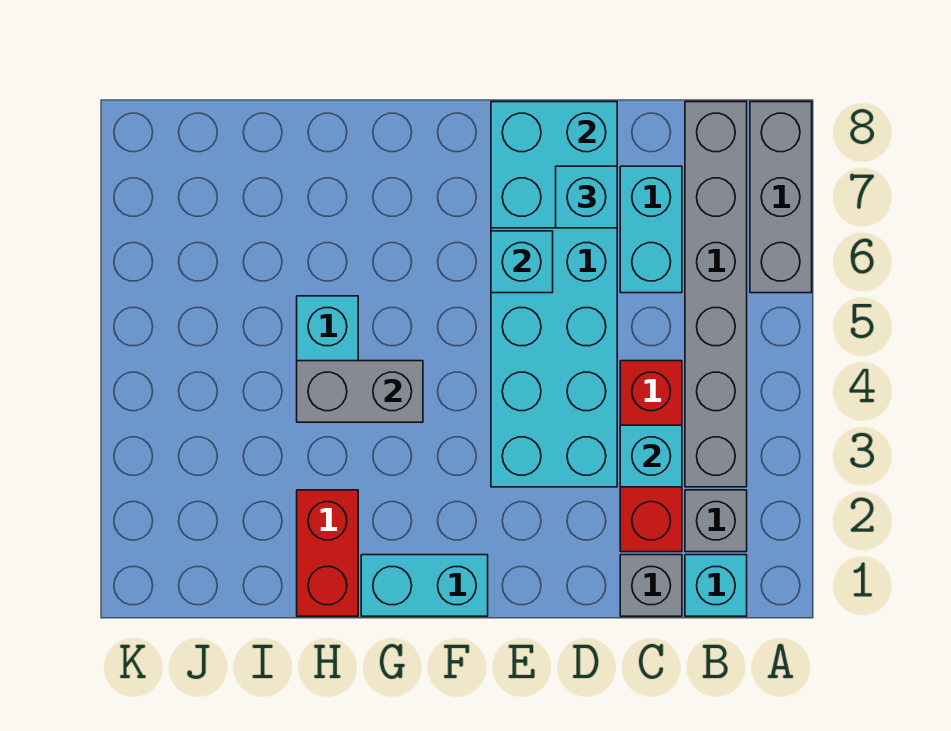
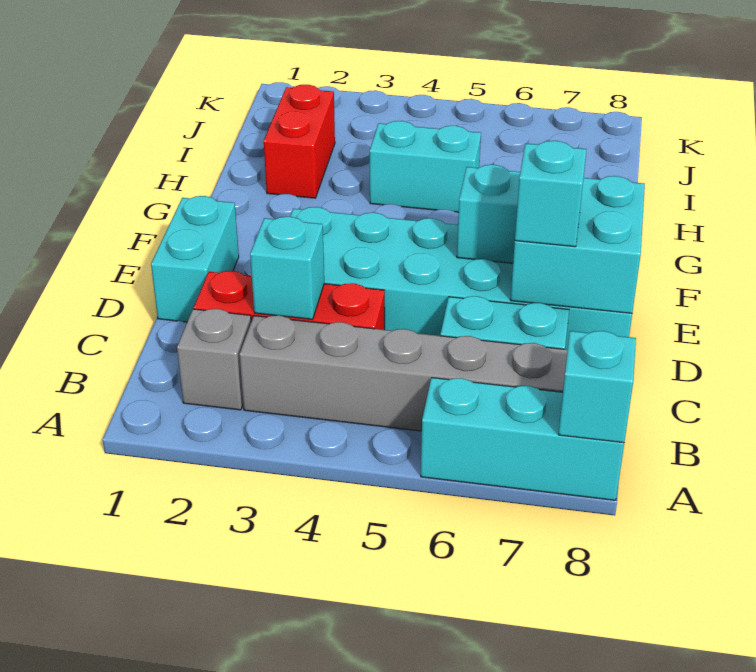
grey 1x3 brick [750,102,812,293] -> cyan 1x3 brick [421,378,624,500]
cyan 1x1 brick [685,555,747,616] -> cyan 1x1 brick moved to [558,331,636,443]
grey 1x1 brick [620,555,682,616] -> none
cyan 1x2 brick [361,555,488,616] -> cyan 1x2 brick moved to [151,196,239,322]
grey 1x2 brick [297,361,423,422] -> none
red 1x2 brick [297,490,358,616] -> red 1x2 brick turned to [264,85,335,198]

